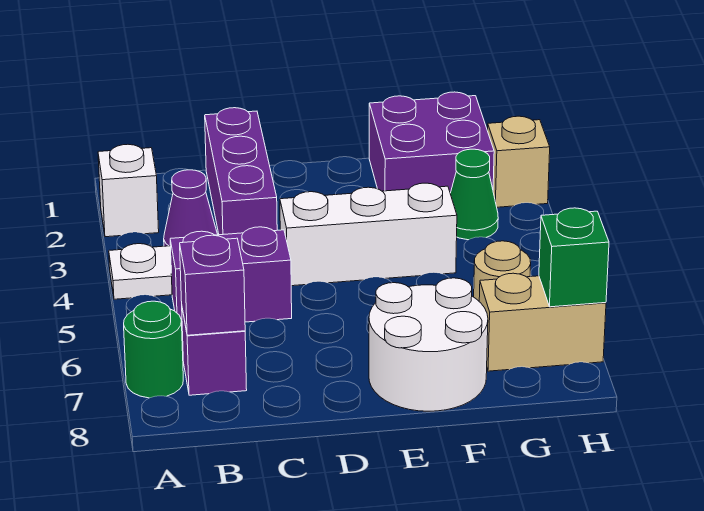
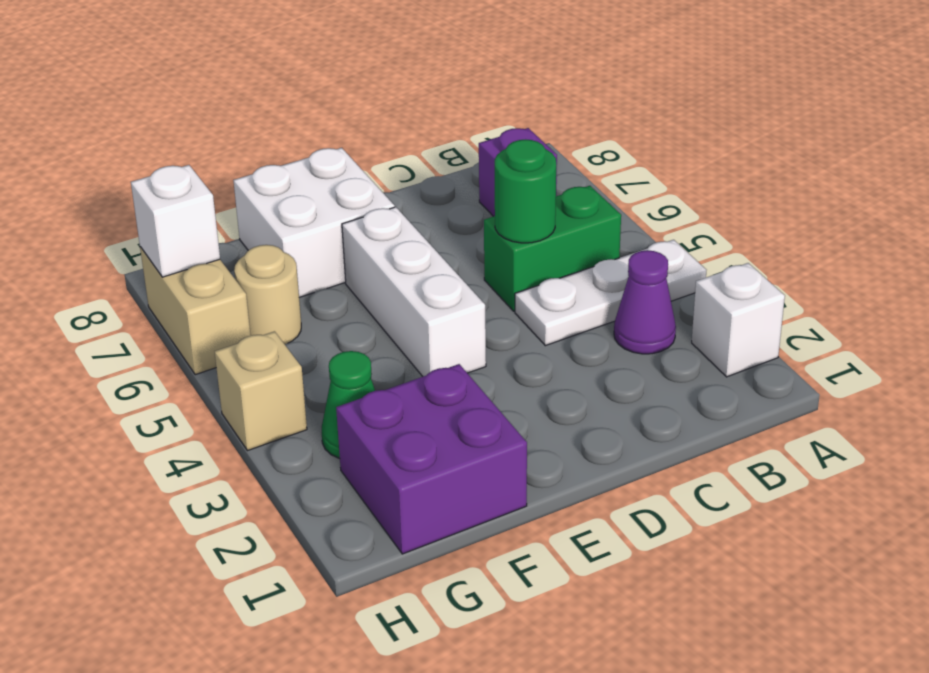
green 1x1 round brick [124,301,183,398] -> green 1x1 round brick moved to [495,139,556,243]
purple 1x2 brick [170,227,292,322] -> green 1x2 brick [484,186,621,311]
purple 1x1 brick [180,235,245,335] -> none
purple 1x3 brick [205,108,277,235] -> none
white 1x3 brick [280,183,457,286] -> white 1x3 brick turned to [342,207,486,376]
white 2x2 round brick [369,278,488,411] -> white 2x2 brick [233,148,395,297]
tan 1x2 brick [479,273,606,371] -> tan 1x2 brick turned to [140,247,251,375]
tan 1x1 brick [488,116,550,207] -> tan 1x1 brick moved to [215,331,307,451]
green 1x1 brick [539,208,609,307] -> white 1x1 brick [131,165,220,277]

